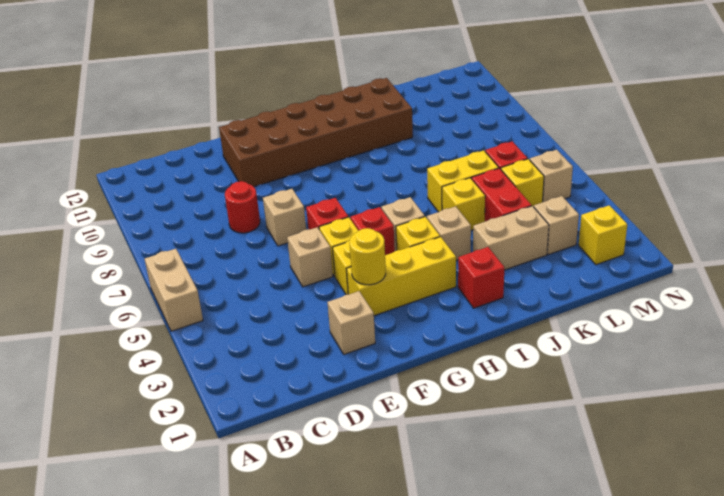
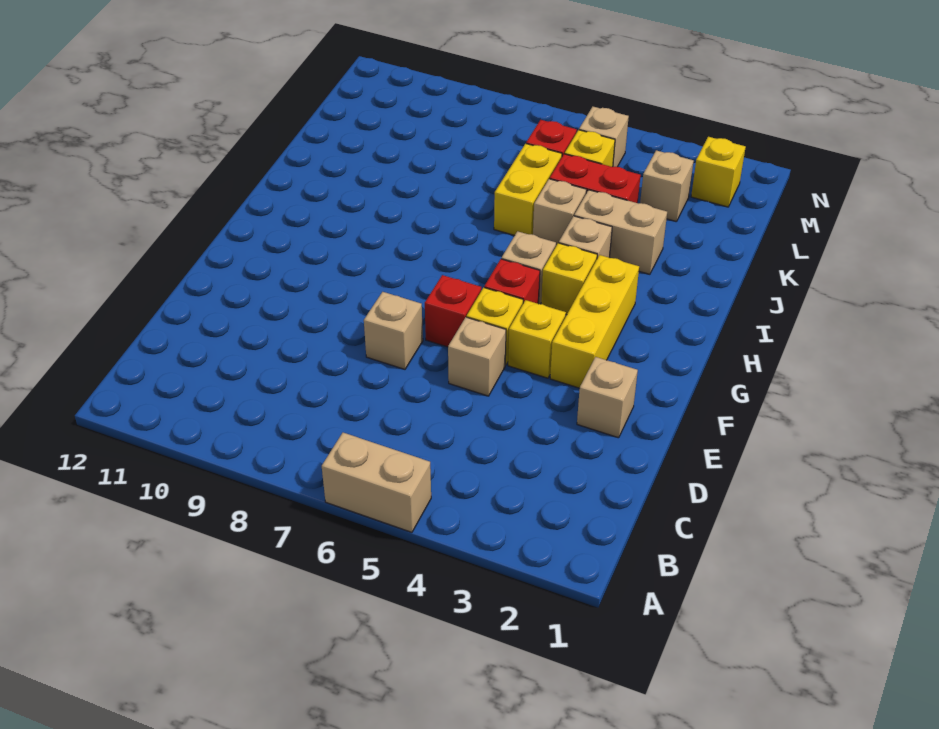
red 1x1 round brick [225,181,260,233] -> none
brown 2x6 brick [219,78,413,187] -> none
yellow 1x1 round brick [350,228,386,285] -> none
red 1x1 brick [458,247,504,308] -> none
tan 1x2 brick [473,206,549,270] -> tan 1x2 brick turned to [574,190,667,274]
yellow 1x1 brick [442,178,485,230] -> tan 1x1 brick [533,179,587,246]

